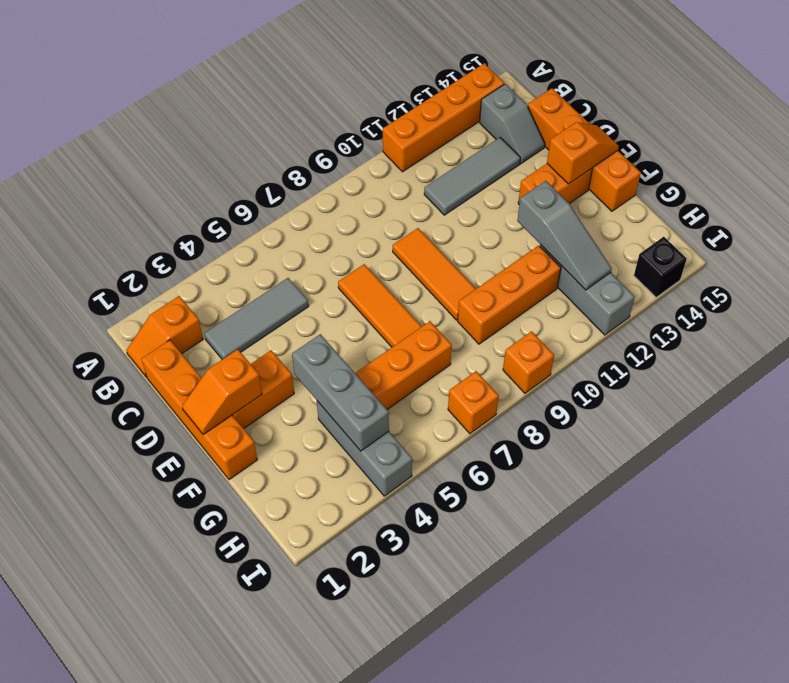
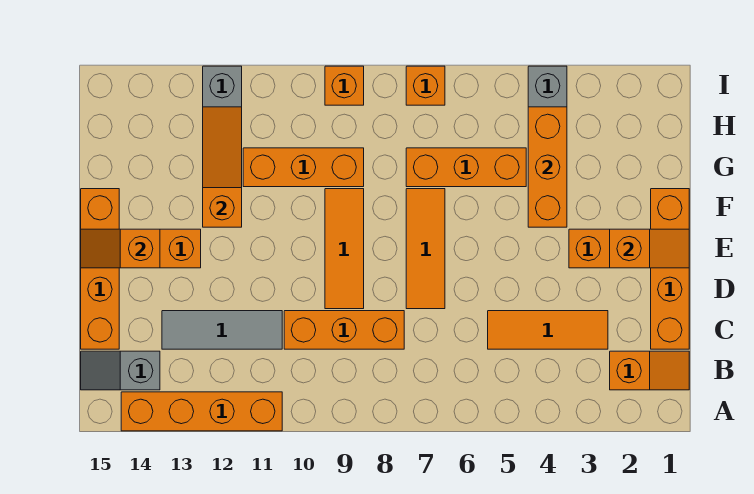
grey 1x2 slope [480,84,545,164] -> grey 1x2 slope turned to [81,351,160,390]
grey 1x3 tile [204,278,309,359] -> orange 1x3 tile [488,311,608,349]
none -> orange 1x3 brick [284,311,404,349]
grey 1x3 brick [292,334,389,451] -> orange 1x3 brick [528,107,567,227]
grey 1x3 slope [517,181,612,290] -> orange 1x3 slope [203,107,242,227]
black 1x1 brick [634,237,687,297] -> none

